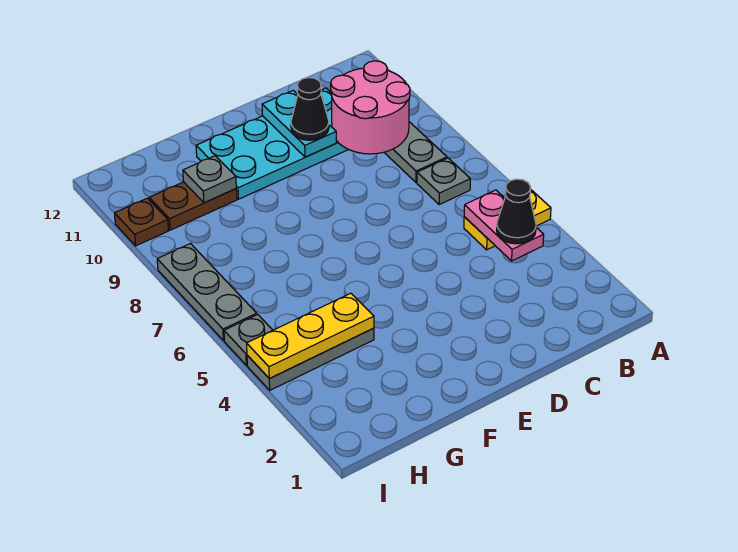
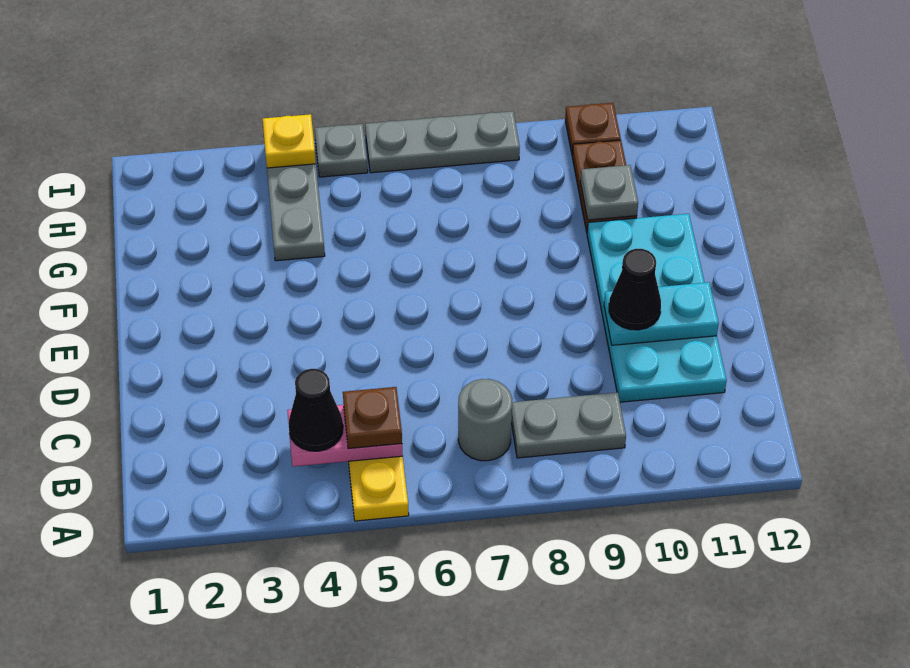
none -> brown 1x1 plate [343,387,402,449]
grey 1x1 plate [417,158,470,205] -> grey 1x1 round brick [458,379,512,461]
pink 2x2 round brick [331,61,410,154] -> none
yellow 1x3 plate [247,293,374,378] -> yellow 1x1 plate [263,114,316,168]

